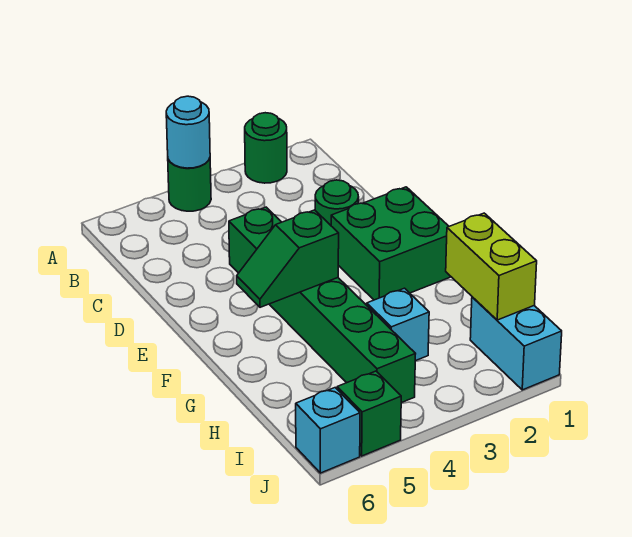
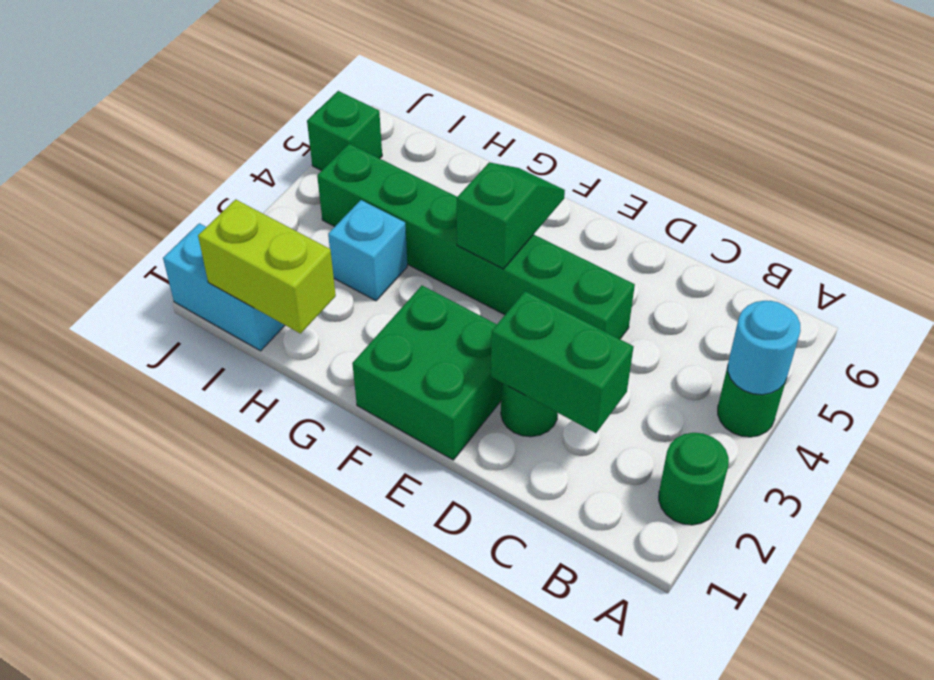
none -> green 1x2 brick [491,291,633,433]
cyan 1x1 brick [296,388,360,473] -> none

